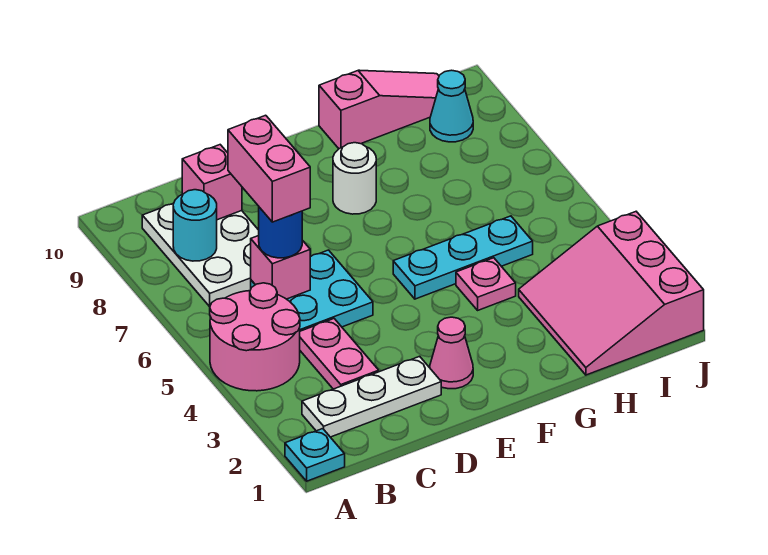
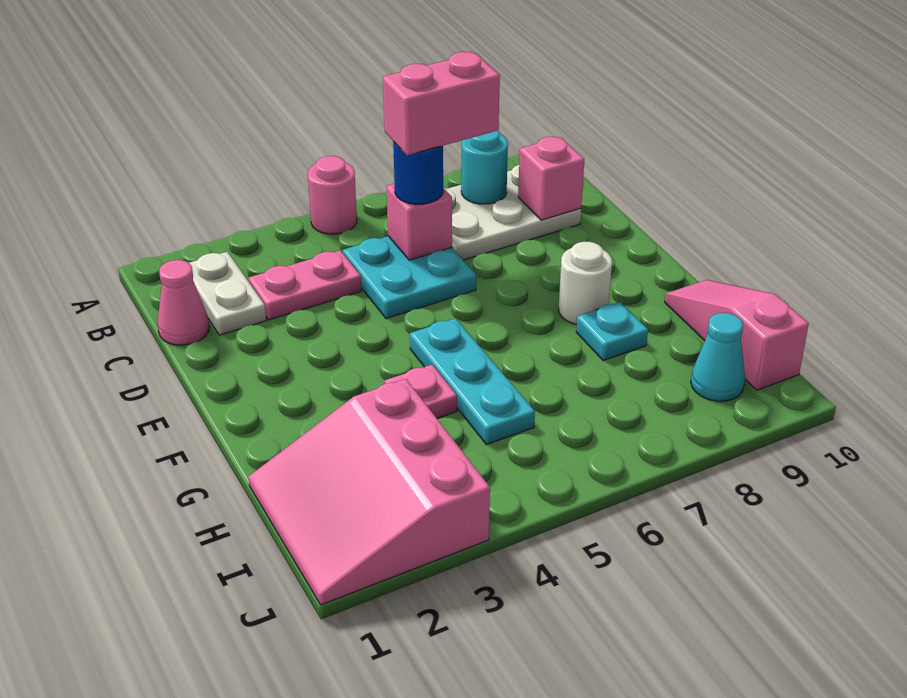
cyan 1x1 plate [285,429,345,481] -> cyan 1x1 plate moved to [576,302,648,361]
pink 2x2 round brick [210,283,300,391] -> pink 1x1 round brick [308,156,357,234]
white 1x3 plate [302,356,441,437] -> white 1x2 plate [189,252,266,335]
pink 1x1 cone [430,317,473,389] -> pink 1x1 cone moved to [158,260,210,345]
pink 1x3 slope [319,70,439,149] -> pink 1x3 slope turned to [665,280,809,390]
pink 3x3 slope [519,212,704,375] -> pink 3x3 slope turned to [248,379,490,605]

